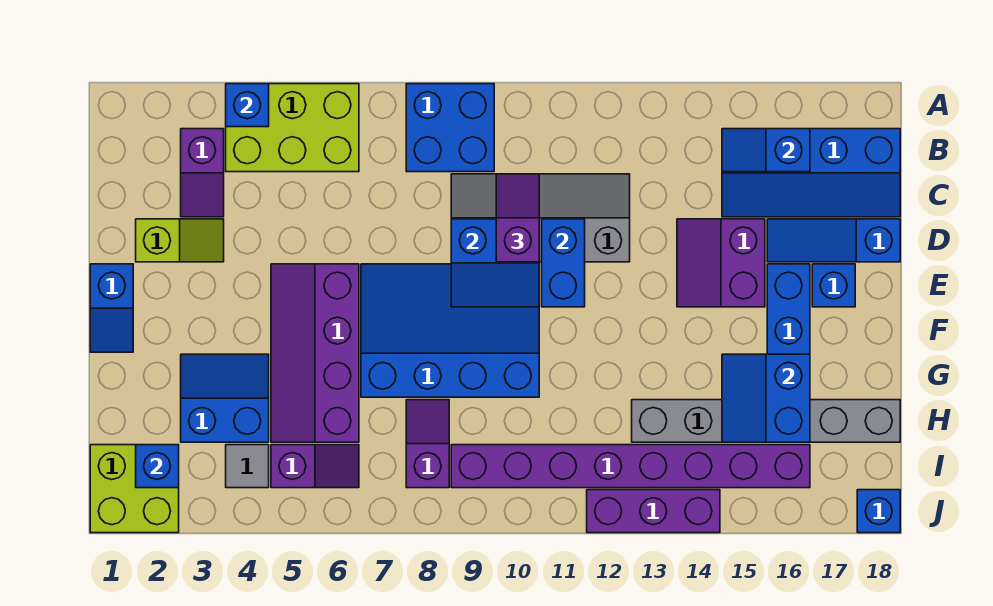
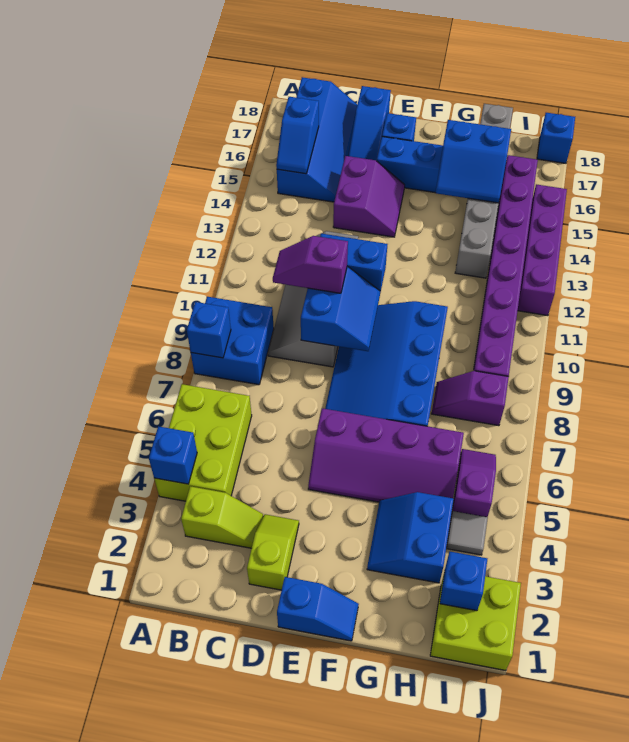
none -> blue 1x1 brick [187,302,231,358]
purple 1x2 slope [181,129,224,217] -> lime 1x2 slope [181,486,263,548]
purple 2x2 slope [677,219,765,307] -> purple 2x2 slope turned to [333,156,405,237]
purple 1x3 brick [587,490,720,533] -> purple 1x4 brick [518,184,567,316]

